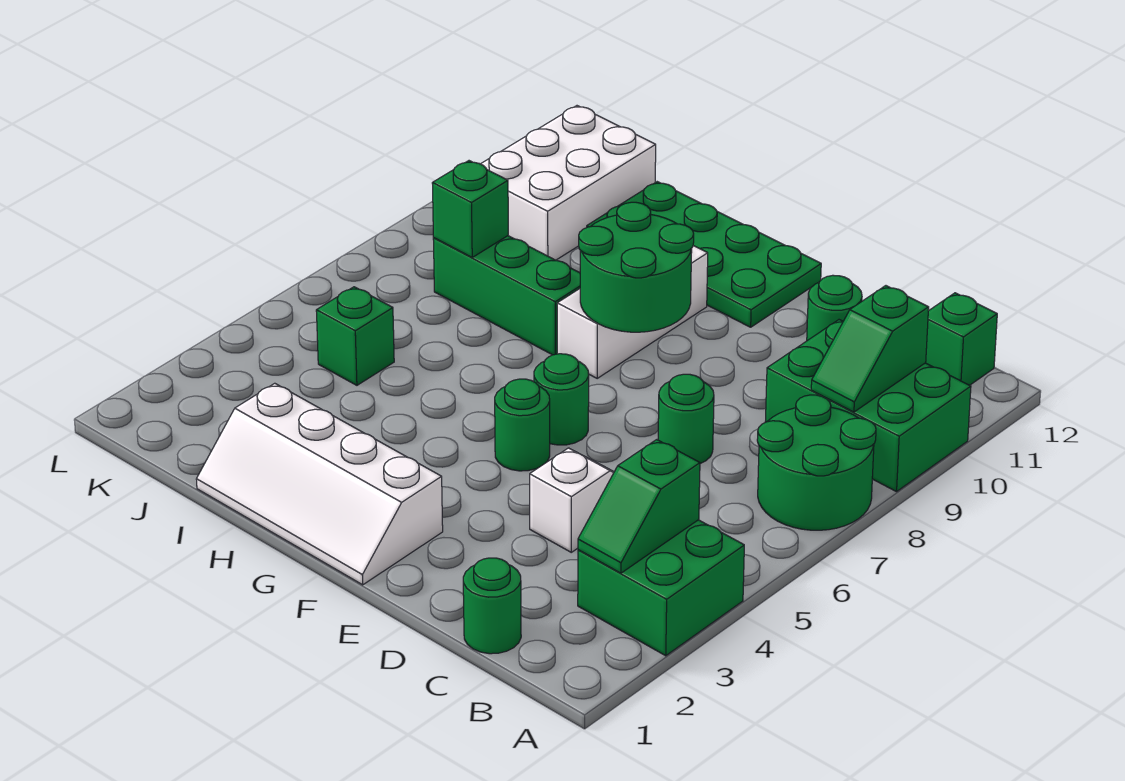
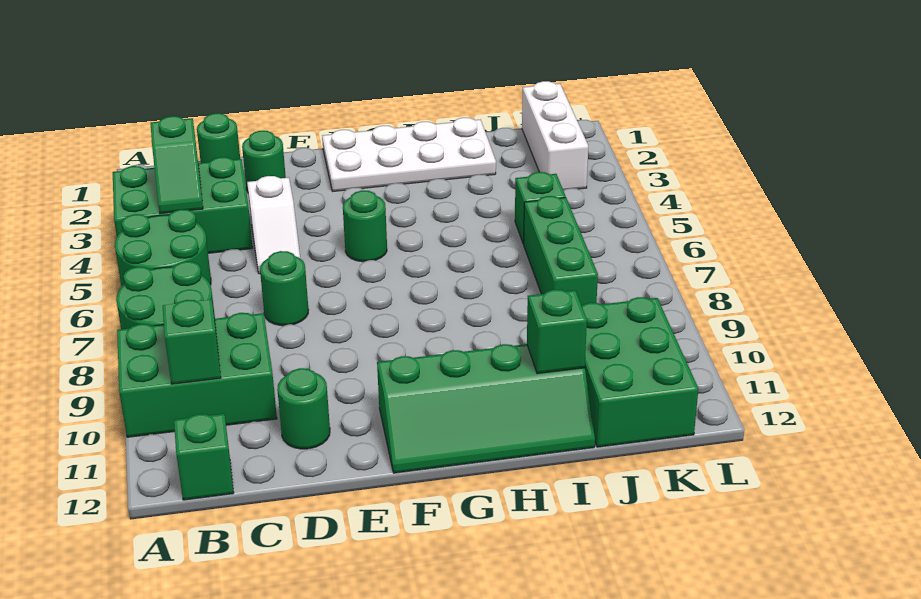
green 2x2 brick [578,520,744,656] -> green 2x3 brick [113,157,253,253]
green 1x2 slope [578,440,700,573] -> green 1x2 slope turned to [151,116,203,214]
white 2x4 slope [196,383,443,585] -> white 2x4 plate [322,118,496,191]
green 1x1 round brick [534,354,589,445] -> green 1x1 round brick moved to [242,131,286,192]
green 2x2 round brick [579,202,694,332] -> green 2x2 round brick moved to [115,209,211,286]
green 2x4 plate [587,182,821,327] -> green 2x4 slope [377,344,595,473]
white 1x3 brick [557,246,708,378] -> white 1x3 brick moved to [522,81,588,190]
green 1x3 brick [433,236,580,355] -> green 1x3 brick turned to [524,196,598,306]
green 1x1 brick [432,161,508,257] -> green 1x1 brick moved to [527,289,587,374]
white 2x3 brick [481,106,656,260] -> green 2x3 brick [582,297,698,447]

